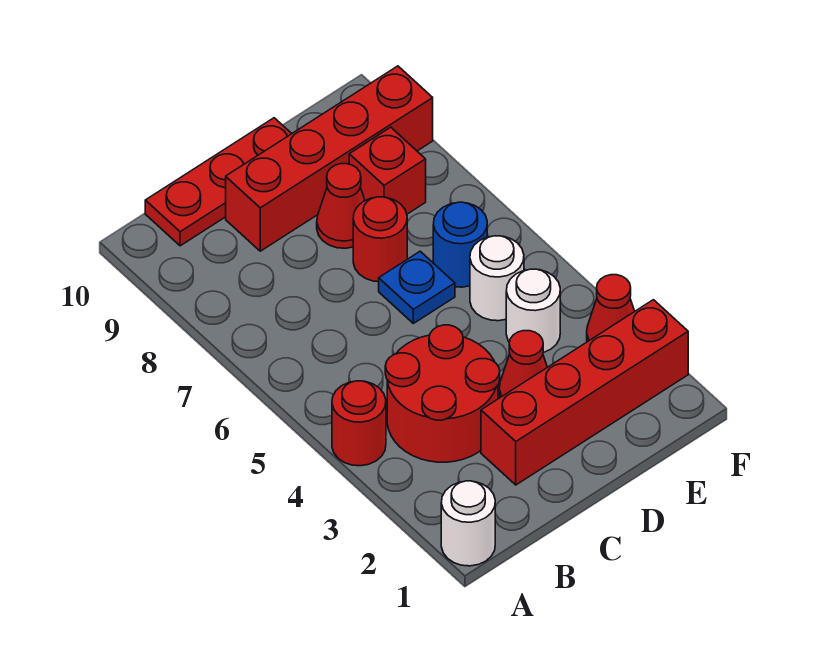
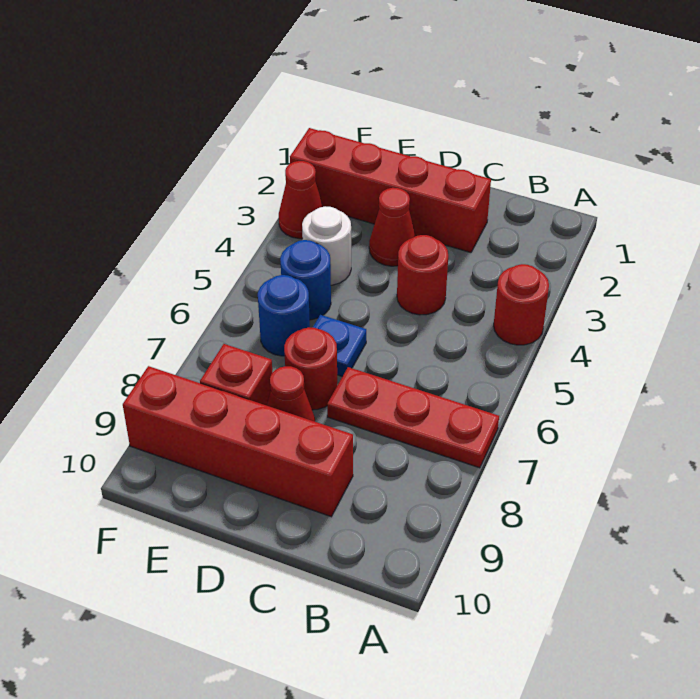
white 1x1 round brick [441,481,495,566] -> none
red 2x2 round brick [385,325,500,462] -> red 1x1 round brick [397,235,448,315]
red 1x3 plate [145,118,292,246] -> red 1x3 plate moved to [327,367,499,468]
white 1x1 round brick [470,236,524,321] -> blue 1x1 round brick [280,240,331,320]

